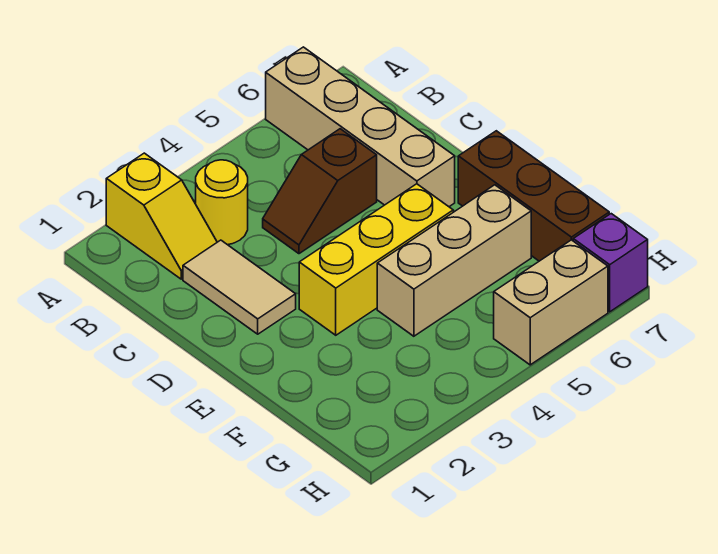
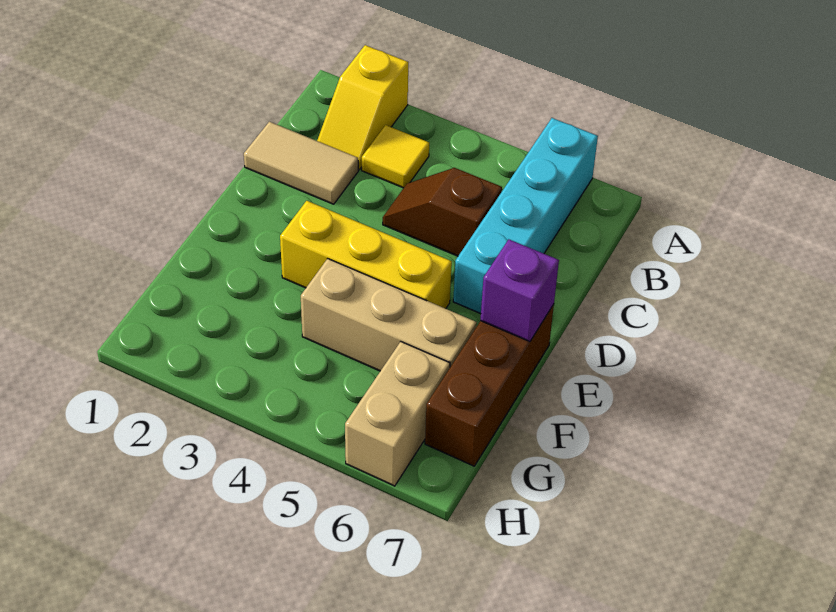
tan 1x4 brick [266,47,455,207] -> cyan 1x4 brick [453,118,598,314]
yellow 1x1 round brick [196,160,248,245] -> yellow 1x1 tile [362,125,429,188]
tan 1x2 tile [183,240,296,334] -> tan 1x2 tile turned to [244,122,358,204]
tan 1x2 brick [494,240,608,365] -> tan 1x2 brick turned to [345,342,450,486]
purple 1x1 brick [573,214,648,312] -> purple 1x1 brick moved to [480,239,559,341]

